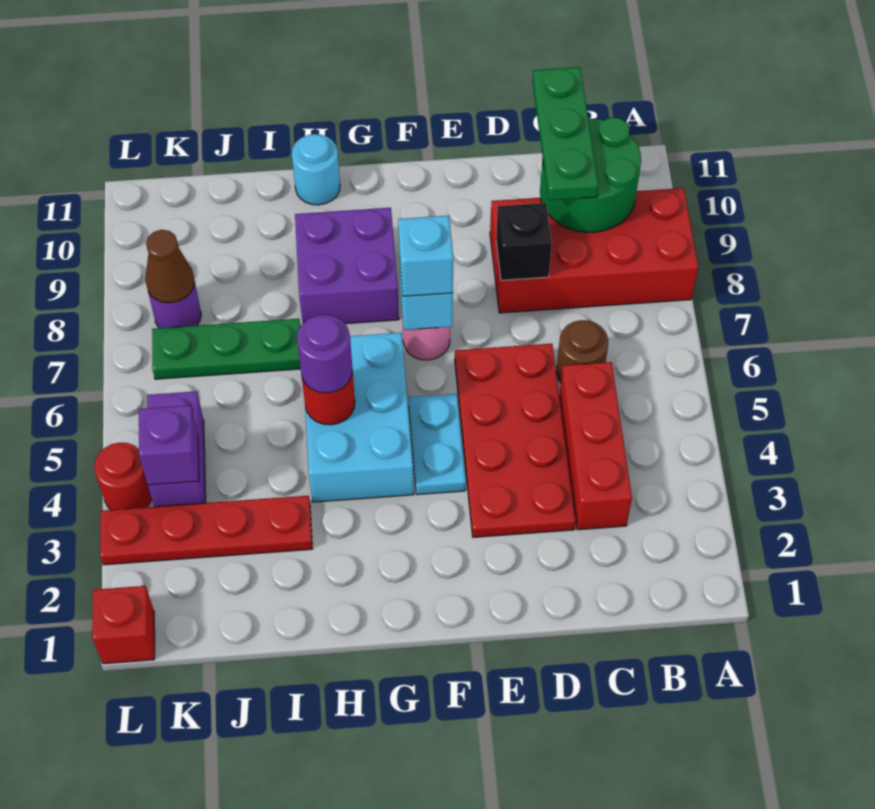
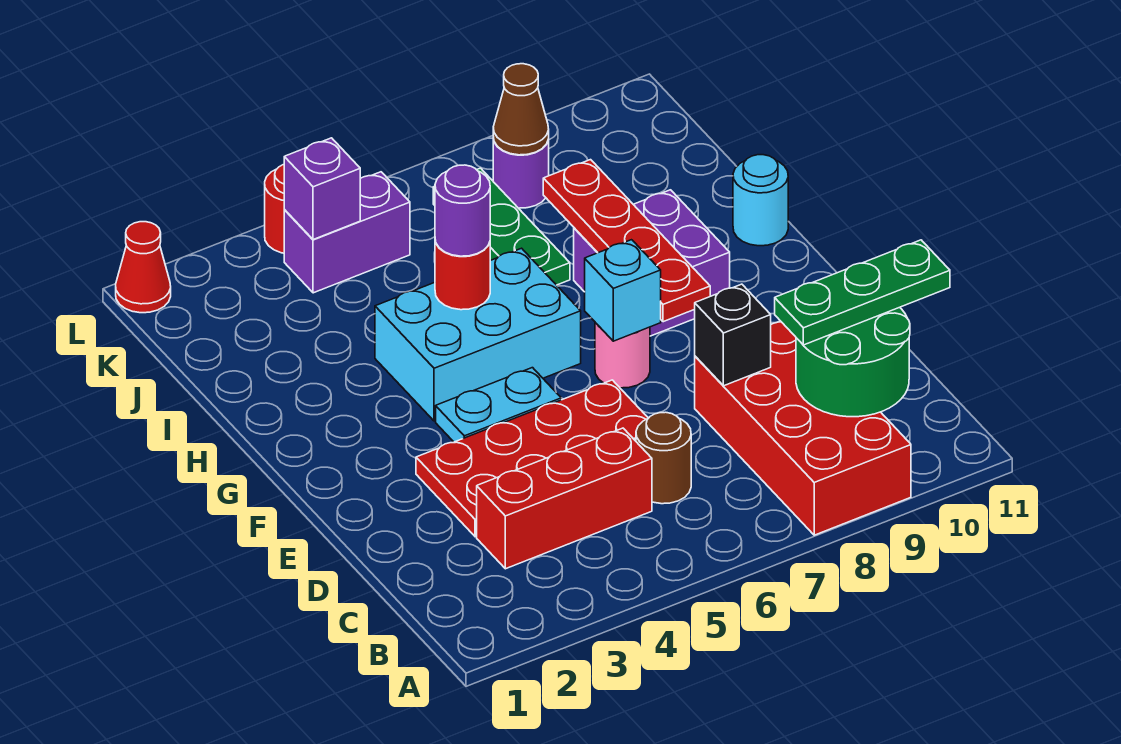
cyan 1x1 brick [398,216,453,296] -> none
red 1x4 plate [100,496,312,565] -> red 1x4 plate moved to [543,160,710,322]
red 1x1 brick [92,586,155,664] -> red 1x1 cone [116,222,171,313]

